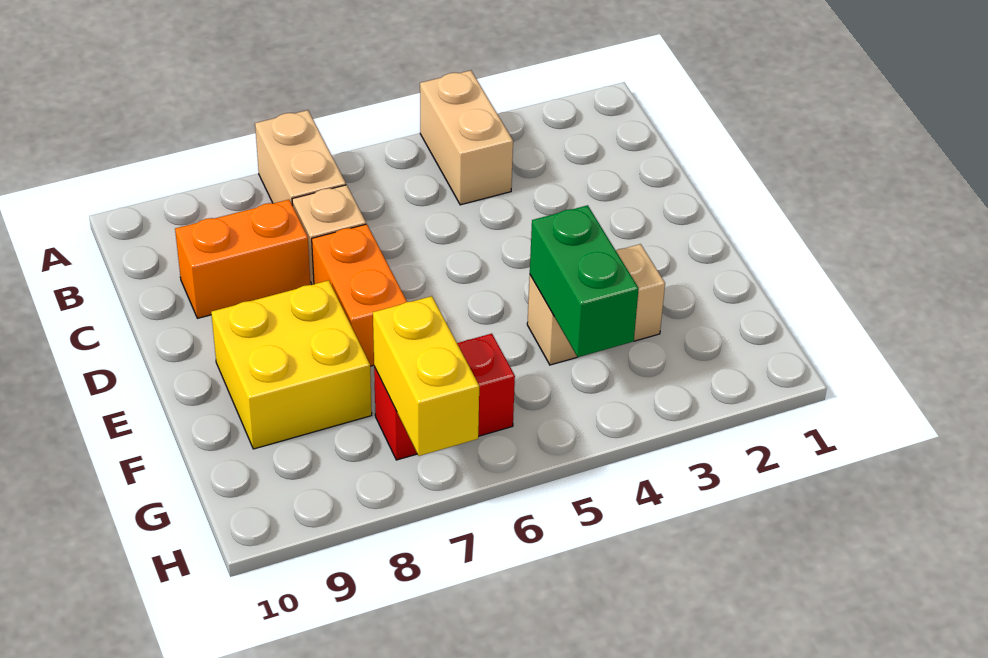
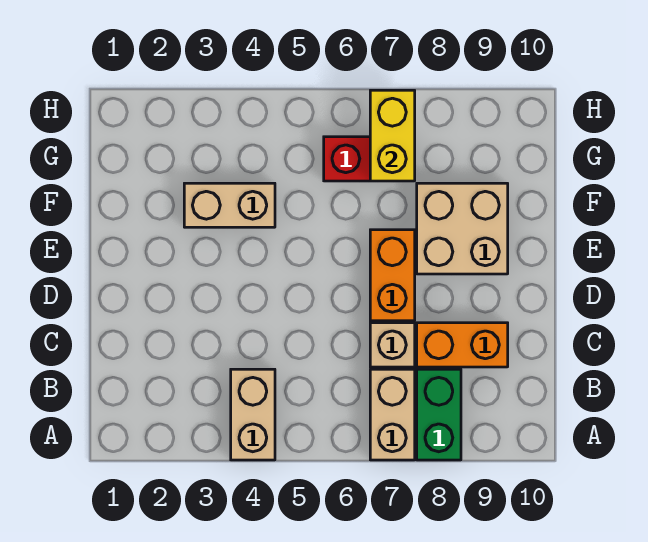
yellow 2x2 brick [211,280,372,449] -> tan 2x2 brick [417,183,508,274]
green 1x2 brick [530,205,639,357] -> green 1x2 brick moved to [417,369,461,460]

